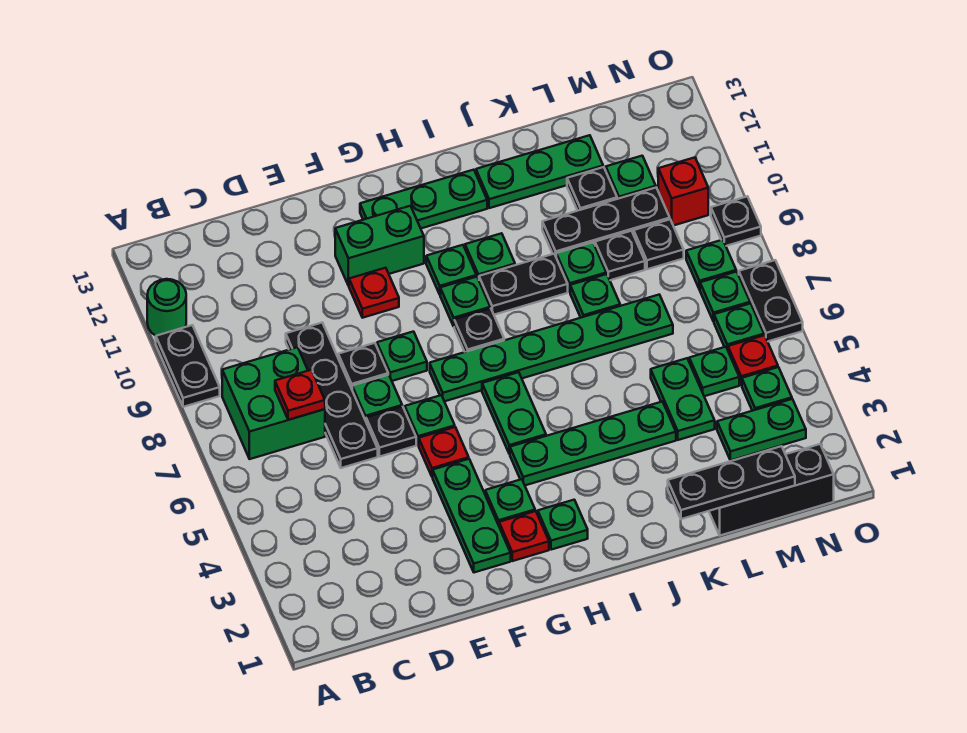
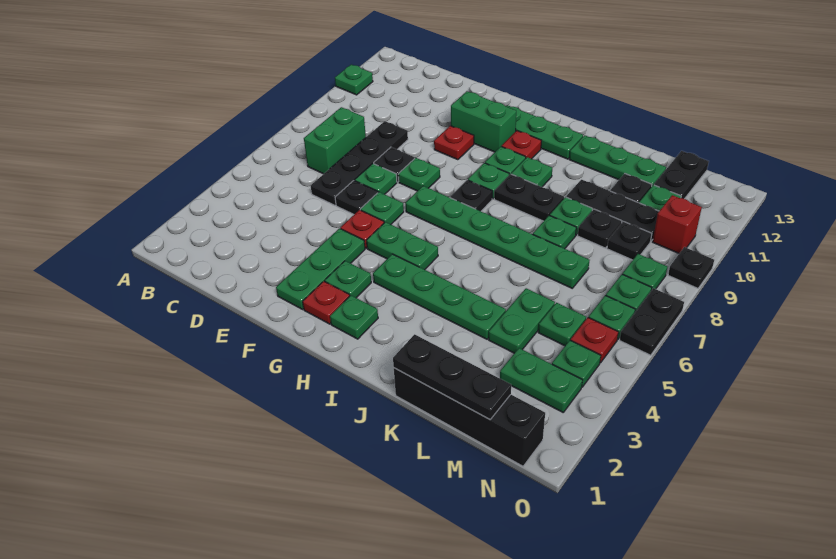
black 1x2 plate [156,325,220,407] -> black 1x2 plate moved to [654,151,709,199]
green 1x1 round brick [147,279,186,336] -> green 1x1 plate [335,64,373,95]
green 2x2 brick [222,347,325,459] -> green 1x2 brick [304,107,366,174]
red 1x1 plate [275,370,325,420] -> red 1x1 plate moved to [502,131,541,159]
green 1x2 plate [482,372,546,454] -> green 1x2 plate turned to [367,222,438,270]
black 1x3 brick [709,444,834,535] -> black 1x4 brick [394,368,545,466]

